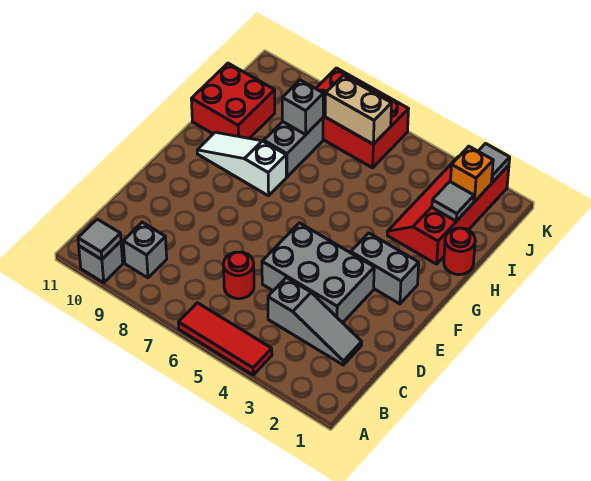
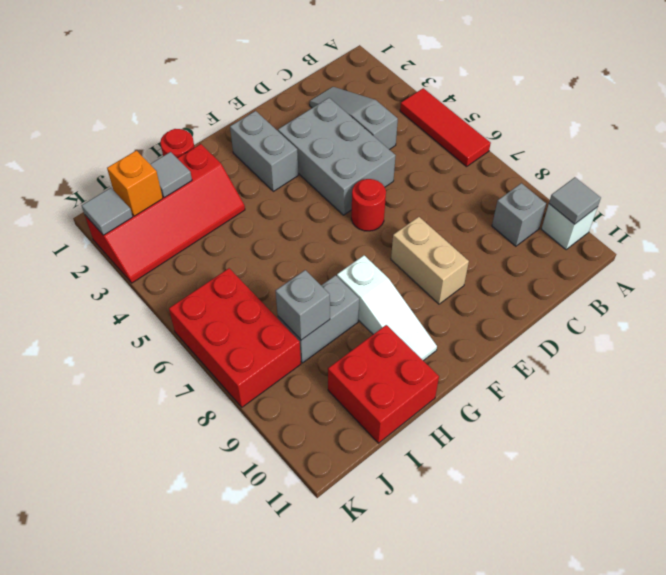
grey 1x1 brick [79,241,123,283] -> white 1x1 brick [542,204,598,249]
red 1x1 round brick [223,252,254,299] -> red 1x1 round brick moved to [351,179,386,231]
tan 1x2 brick [325,76,392,144] -> tan 1x2 brick moved to [391,217,469,304]

